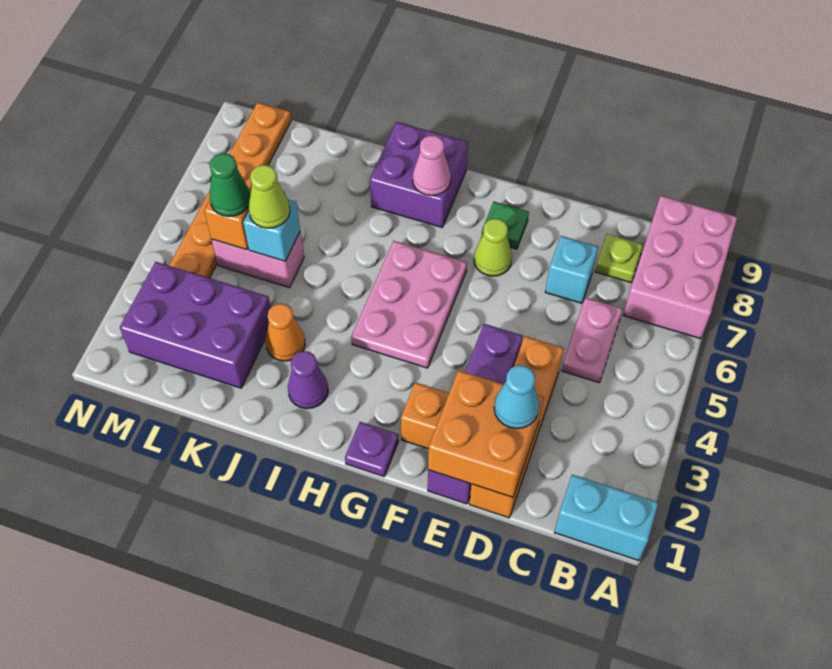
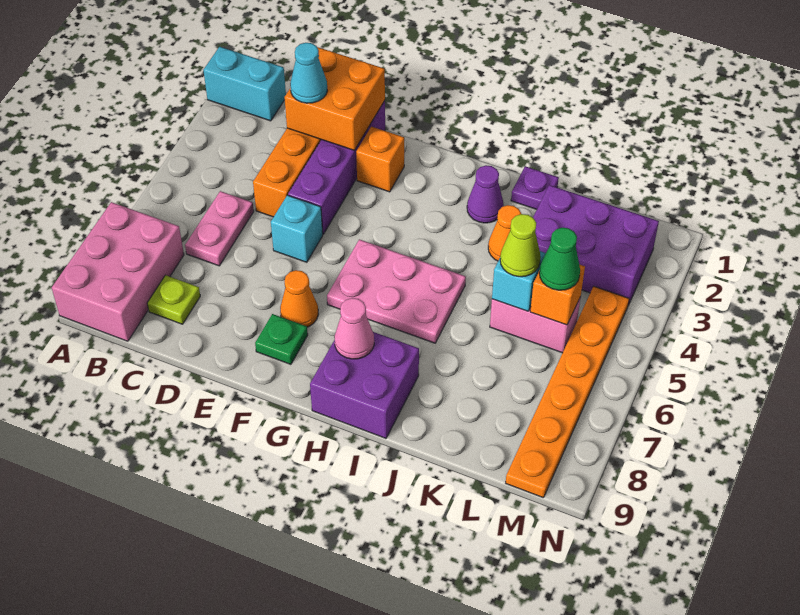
cyan 1x1 brick [545,236,598,303] -> cyan 1x1 brick moved to [271,195,323,262]
lime 1x1 cone [474,219,512,276] -> orange 1x1 cone [280,270,318,327]
purple 1x1 plate [345,422,399,476] -> purple 1x1 plate moved to [511,166,559,209]
pink 2x3 plate [351,241,467,368] -> pink 2x3 plate turned to [327,239,466,343]

